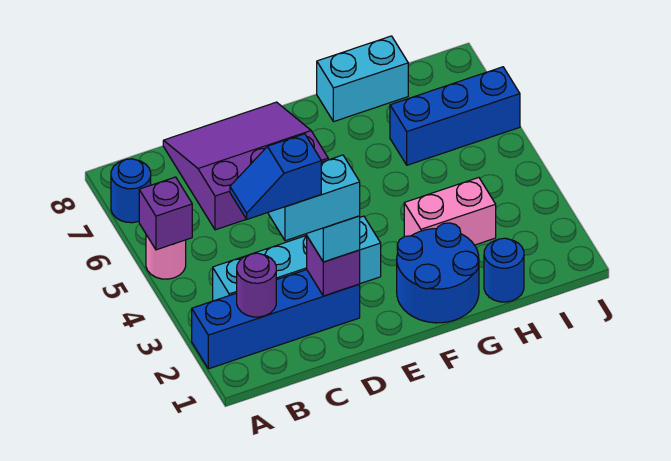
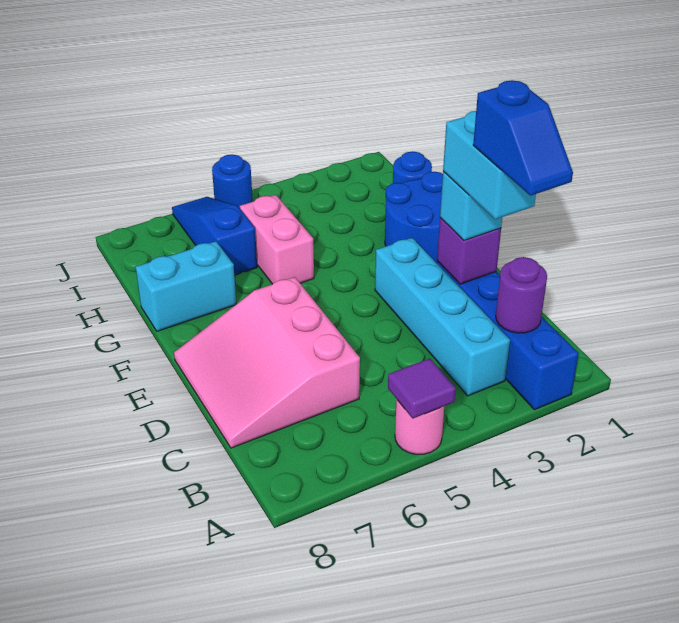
purple 1x1 brick [139,177,192,250] -> purple 1x1 tile [388,358,456,418]
blue 1x1 round brick [111,159,151,223] -> blue 1x1 round brick moved to [212,154,253,208]
purple 3x3 slope [163,102,328,230] -> pink 3x3 slope [174,277,360,448]
pink 1x2 brick [404,178,496,245] -> pink 1x2 brick moved to [240,195,314,284]
cyan 1x2 brick [317,36,408,122] -> cyan 1x2 brick turned to [136,241,236,331]
blue 1x3 brick [390,67,520,165] -> blue 1x3 slope [172,197,257,275]

